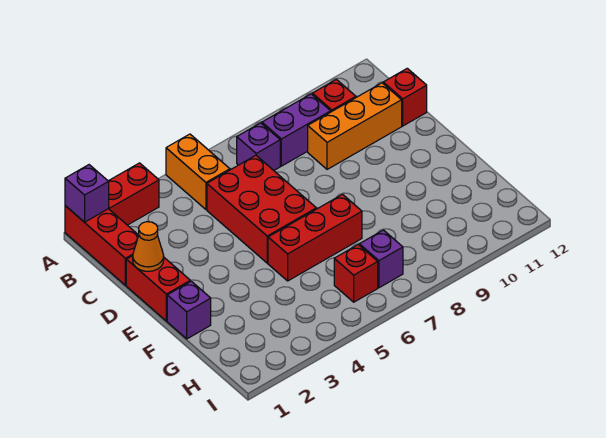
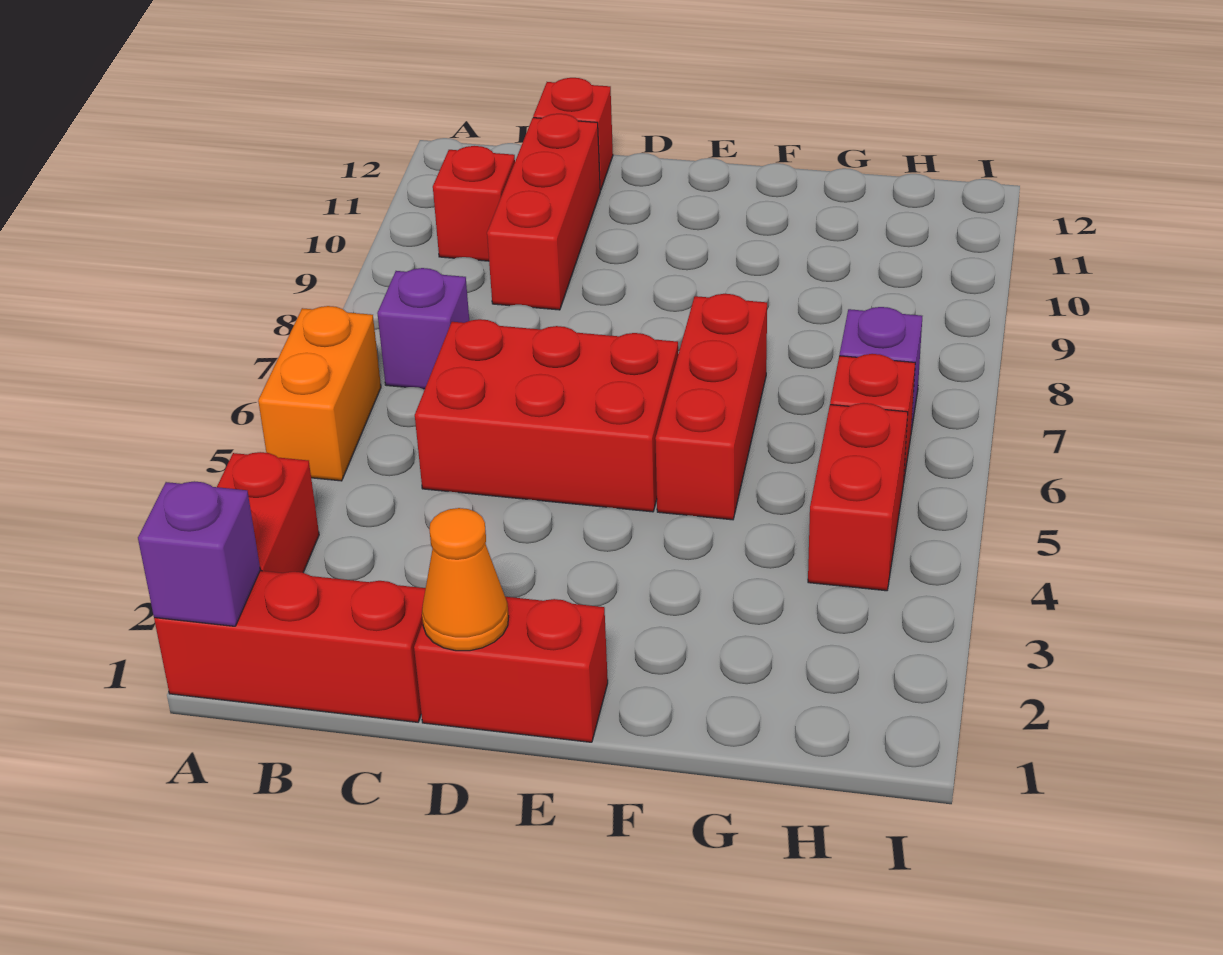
orange 1x2 brick [166,134,230,209] -> orange 1x2 brick turned to [258,306,381,481]
purple 1x2 brick [262,94,331,166] -> none
orange 1x3 brick [308,83,402,169] -> red 1x3 brick [487,114,600,310]
purple 1x1 brick [167,281,211,339] -> none
none -> red 1x2 brick [808,403,908,591]

